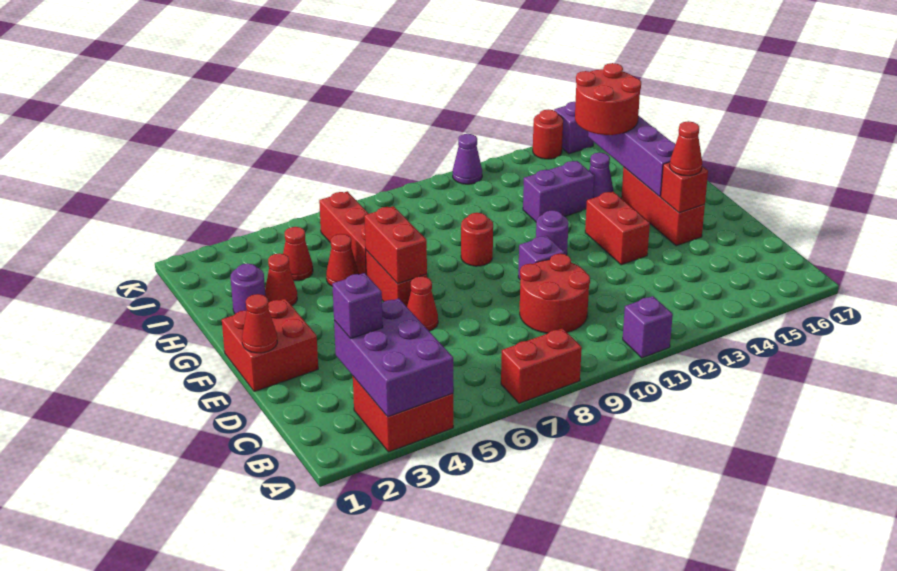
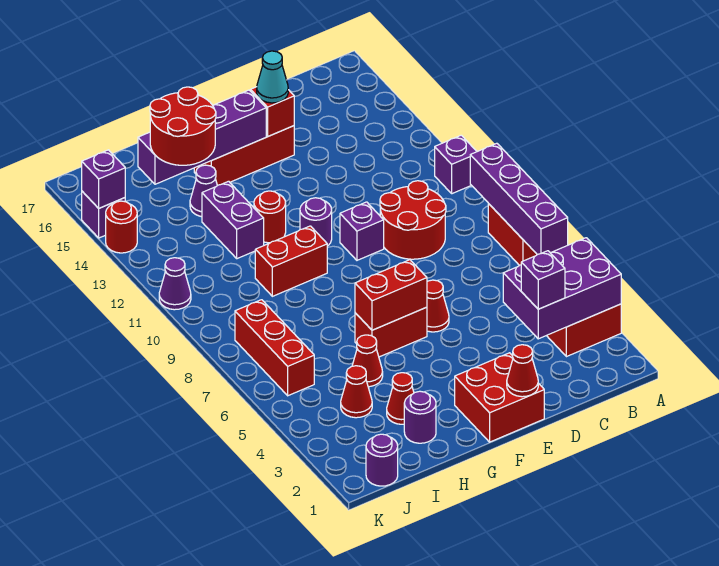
none -> purple 1x4 brick [470,143,568,255]
red 1x2 brick [585,192,650,265] -> red 1x2 brick moved to [255,226,327,296]
red 1x1 cone [670,121,702,176] -> cyan 1x1 cone [257,51,288,103]
red 1x1 round brick [461,213,493,266] -> red 1x1 round brick moved to [254,191,286,243]
red 1x3 brick [319,191,369,274] -> red 1x3 brick turned to [235,300,314,396]
none -> purple 1x1 round brick [366,434,398,486]
none -> purple 1x1 brick [82,150,125,208]

